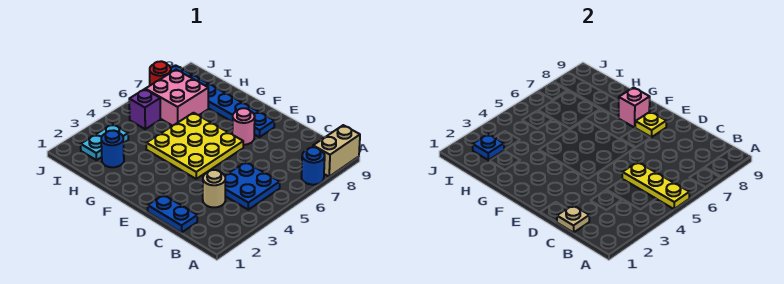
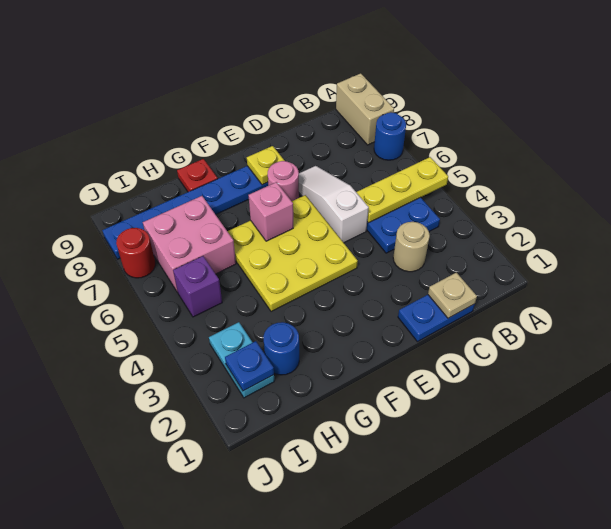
none -> white 1x3 slope [299,166,369,243]
pink 1x1 brick [619,88,650,127] -> pink 1x1 brick moved to [248,182,293,241]
none -> red 1x1 plate [177,159,218,192]

